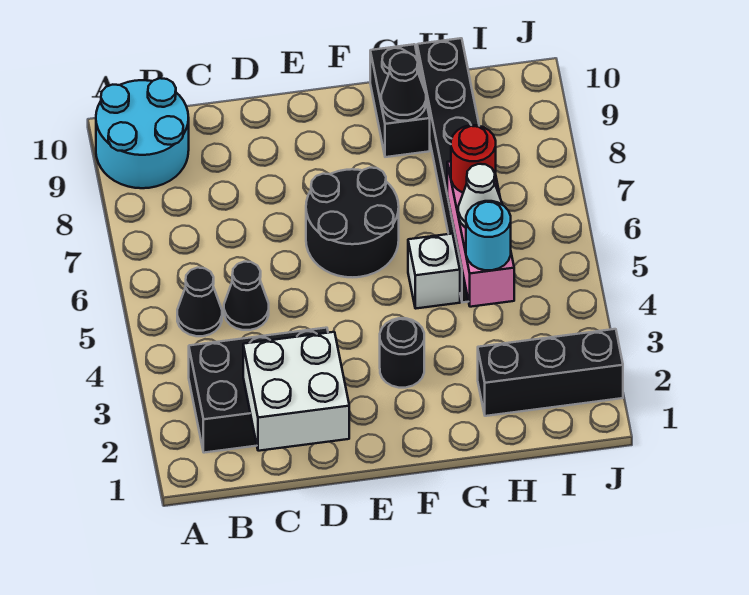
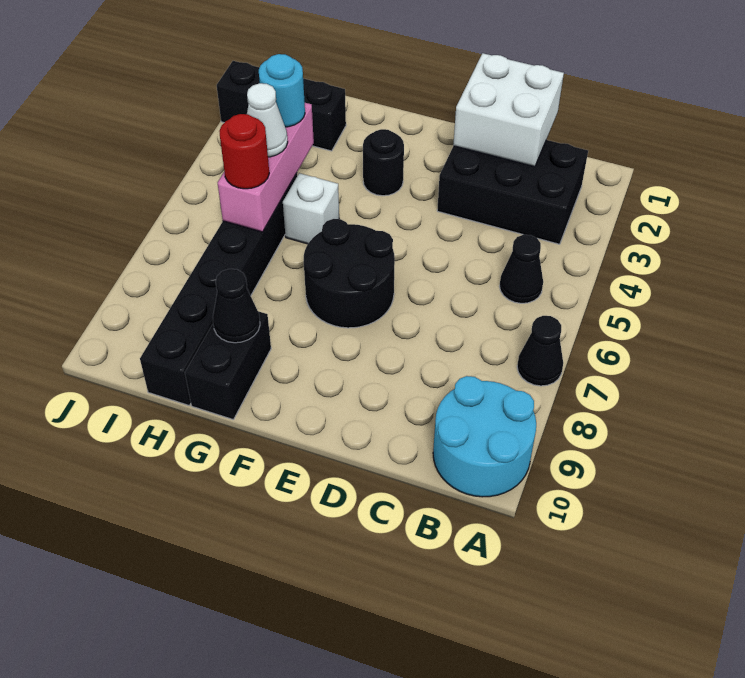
black 1x1 cone [224,262,269,330] -> black 1x1 cone moved to [517,316,563,386]

